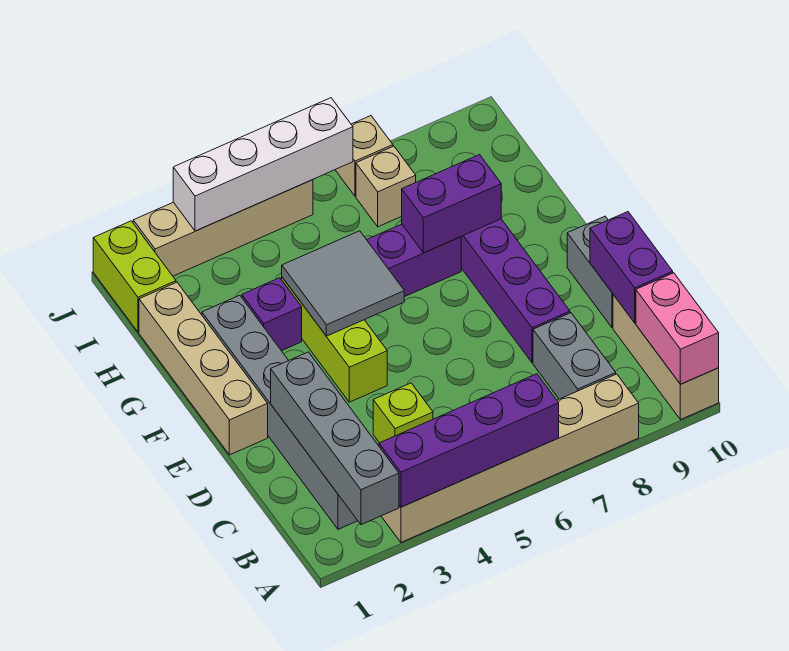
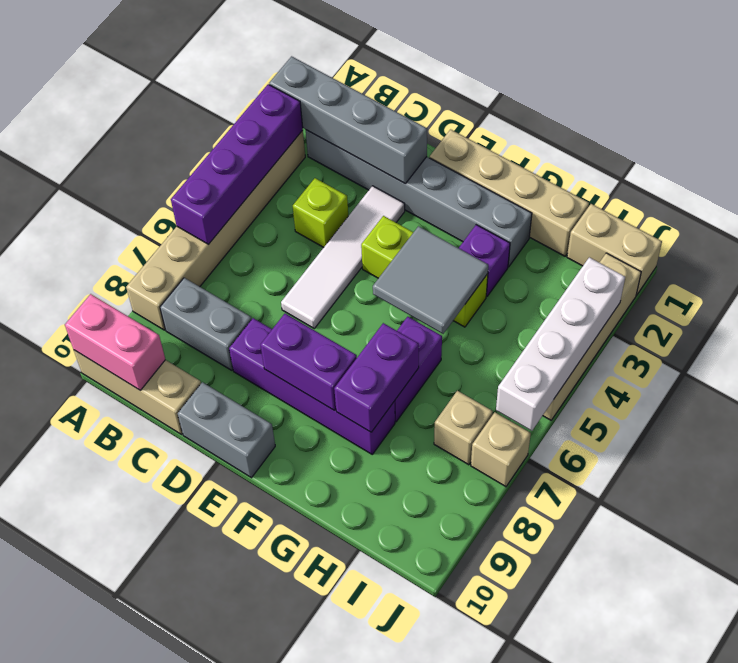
purple 1x2 brick [590,212,673,323] -> purple 1x2 brick moved to [261,314,357,411]
none -> white 1x4 tile [281,186,405,328]
lime 1x2 brick [93,221,176,332] -> tan 1x2 brick [567,204,662,295]

